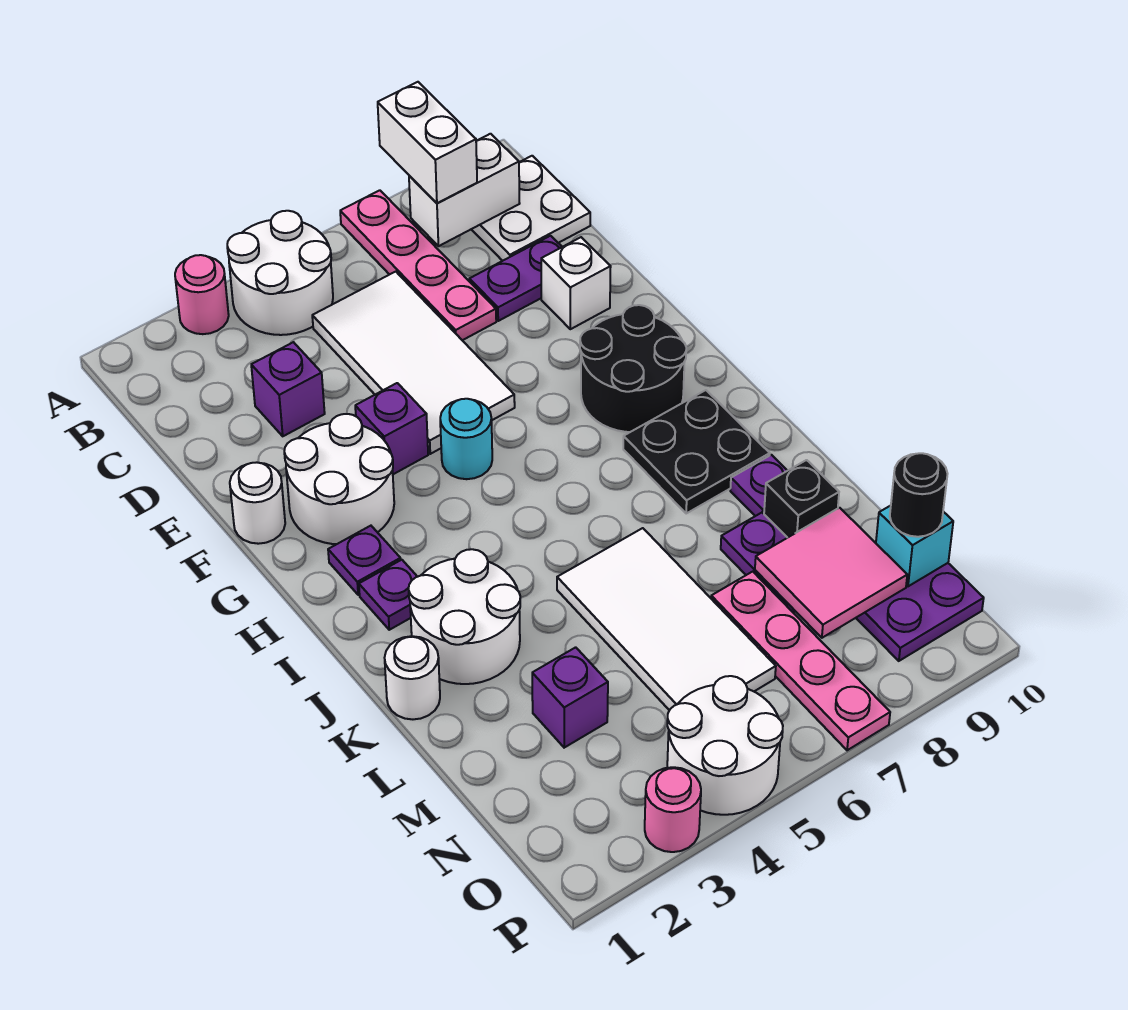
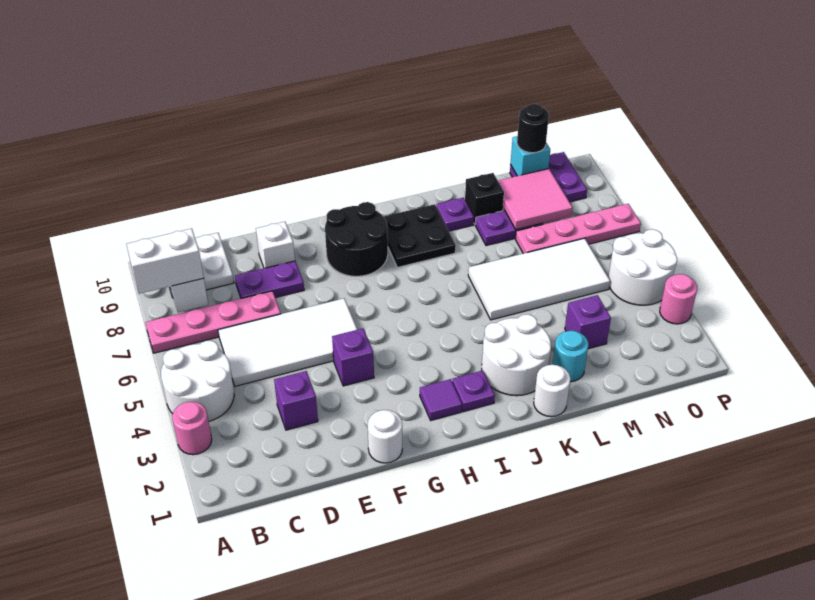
purple 1x2 plate [470,236,562,321] -> purple 1x2 plate turned to [235,261,304,298]
white 2x2 round brick [284,414,394,544] -> none
cyan 1x1 round brick [440,399,492,479] -> cyan 1x1 round brick moved to [553,331,588,382]
purple 1x1 plate [328,526,401,595] -> purple 1x1 tile [420,379,462,420]

